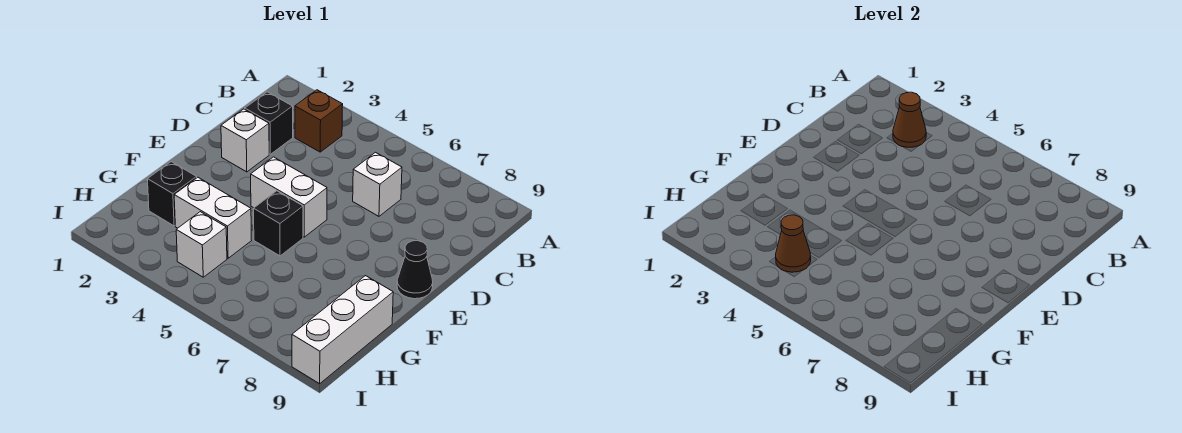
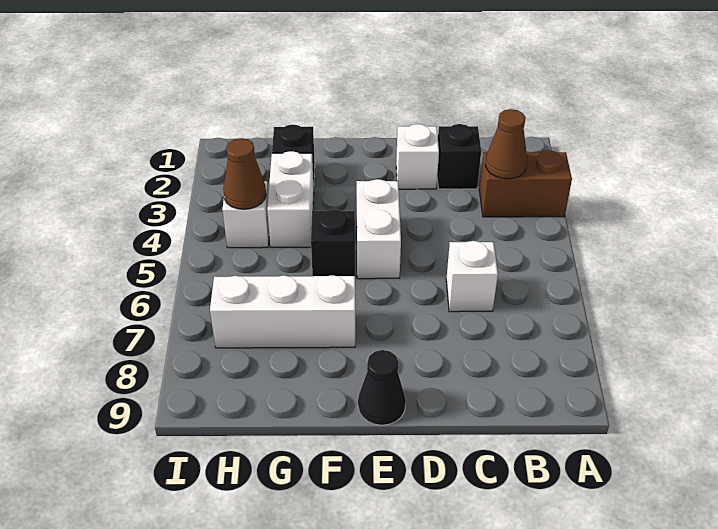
brown 1x1 brick [295,90,343,152] -> brown 1x2 brick [479,150,572,217]
white 1x3 brick [292,276,393,384] -> white 1x3 brick moved to [210,275,355,348]

